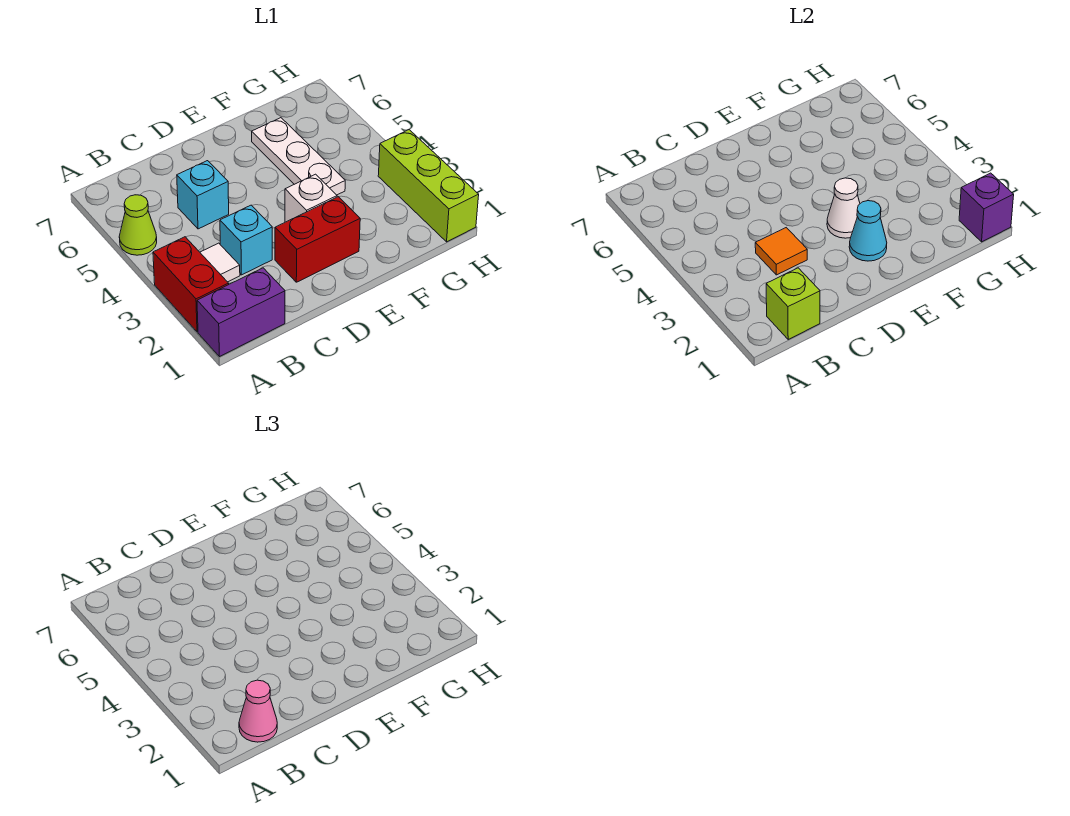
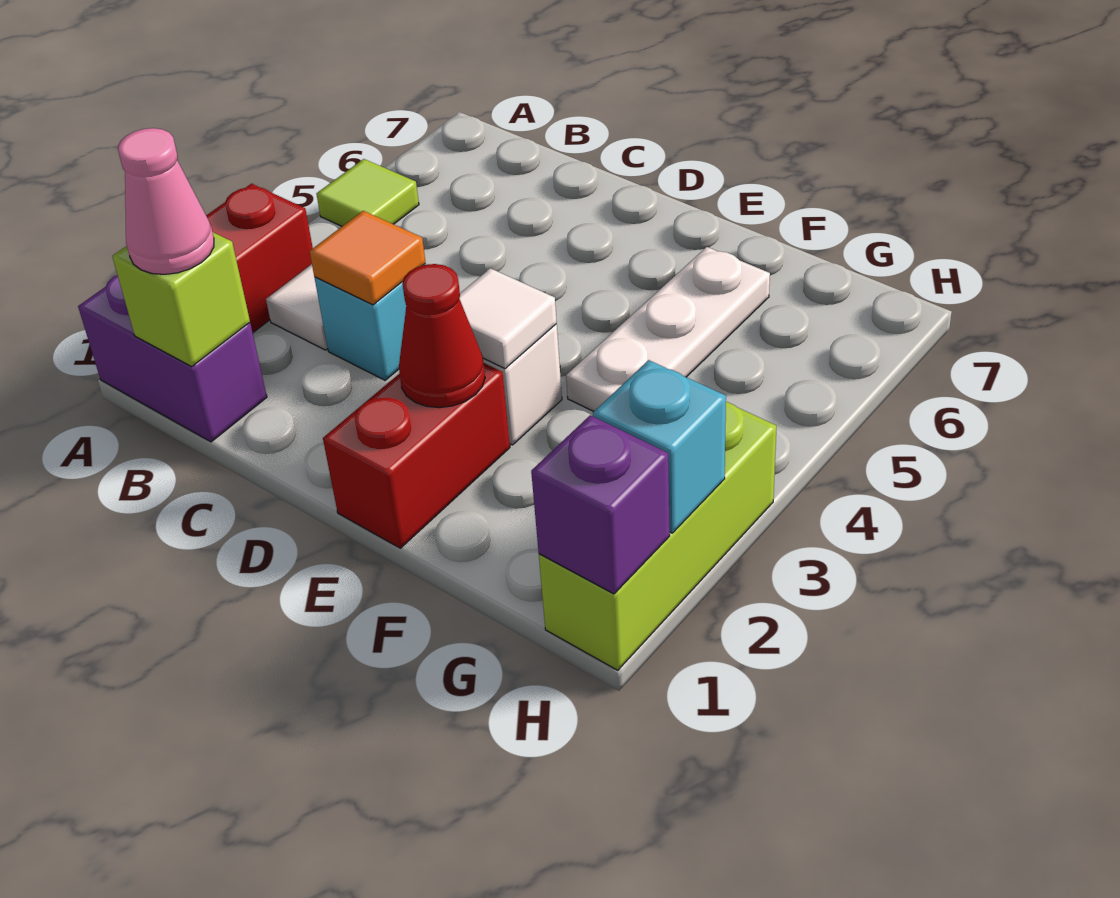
lime 1x1 cone [119,195,157,255] -> lime 1x1 tile [317,159,419,226]
cyan 1x1 brick [177,161,229,229] -> cyan 1x1 brick moved to [593,360,726,533]
red 1x2 brick [275,197,360,282] -> red 1x2 brick turned to [323,363,510,548]
cyan 1x1 cone [849,201,887,261] -> red 1x1 cone [399,264,485,408]
white 1x1 cone [827,178,860,238] -> white 1x1 tile [459,268,557,369]

